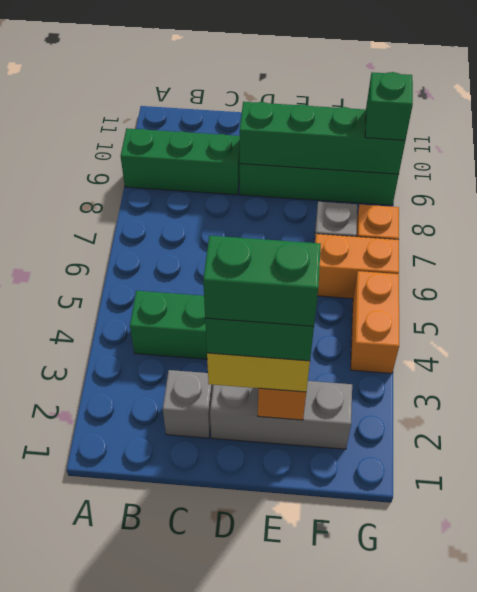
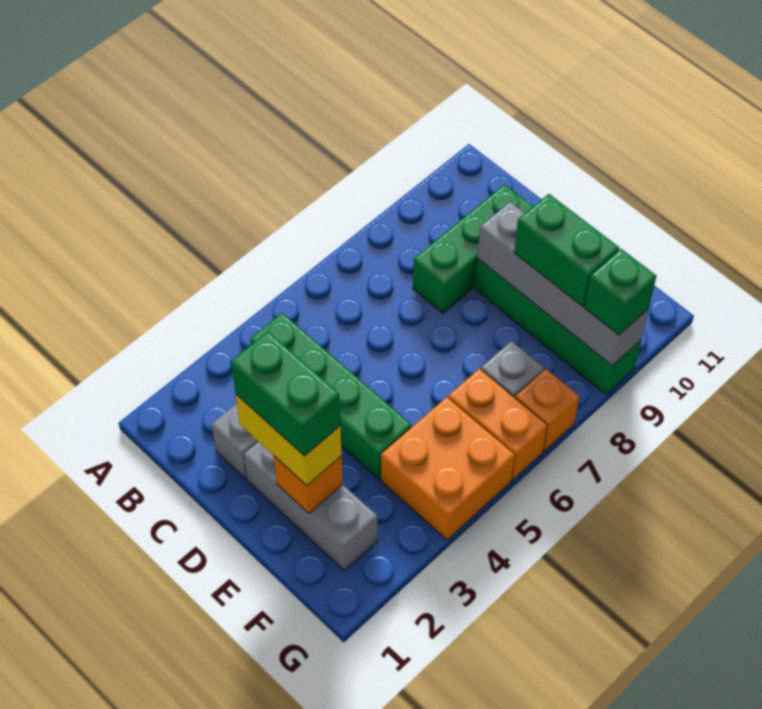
green 1x3 brick [121,128,240,195] -> green 1x3 brick turned to [413,184,533,313]
green 1x2 brick [203,236,321,326] -> green 1x2 brick moved to [514,194,619,306]
green 1x4 brick [240,102,405,174] -> grey 1x4 brick [478,202,649,366]
orange 1x2 brick [351,271,399,373] -> orange 2x2 brick [381,397,515,540]

